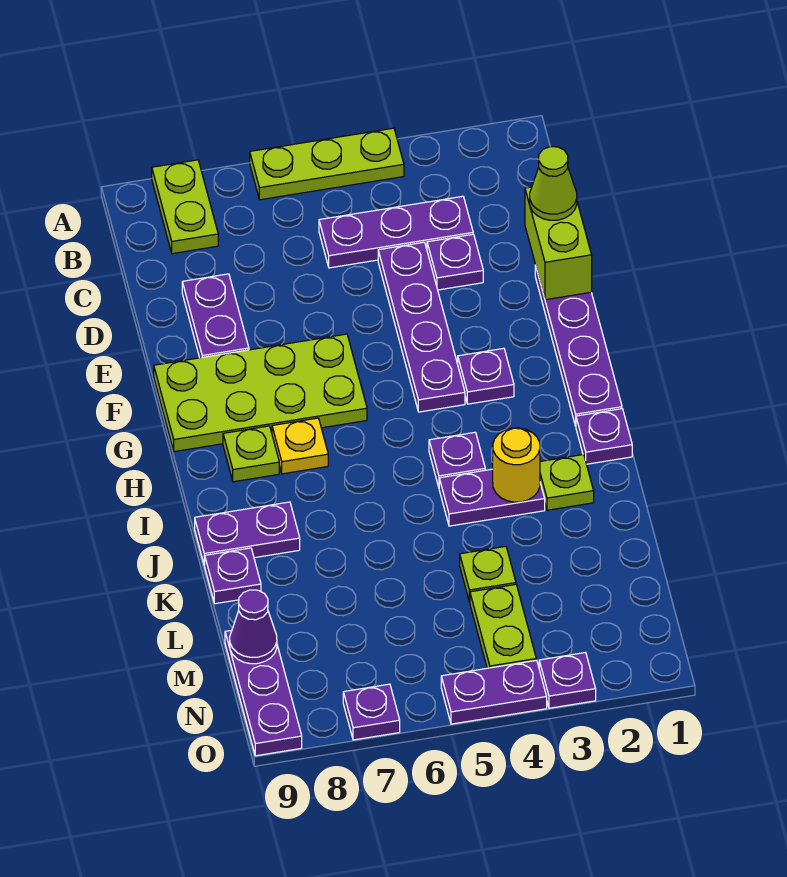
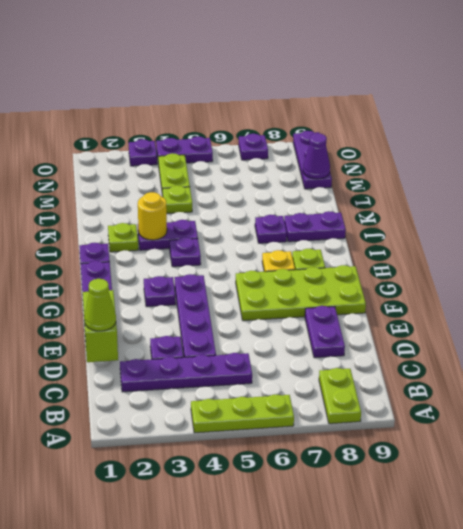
purple 1x3 plate [319,196,473,268] -> purple 1x4 plate [120,353,252,392]
purple 1x1 plate [204,548,261,604] -> purple 1x1 plate moved to [255,215,287,243]

